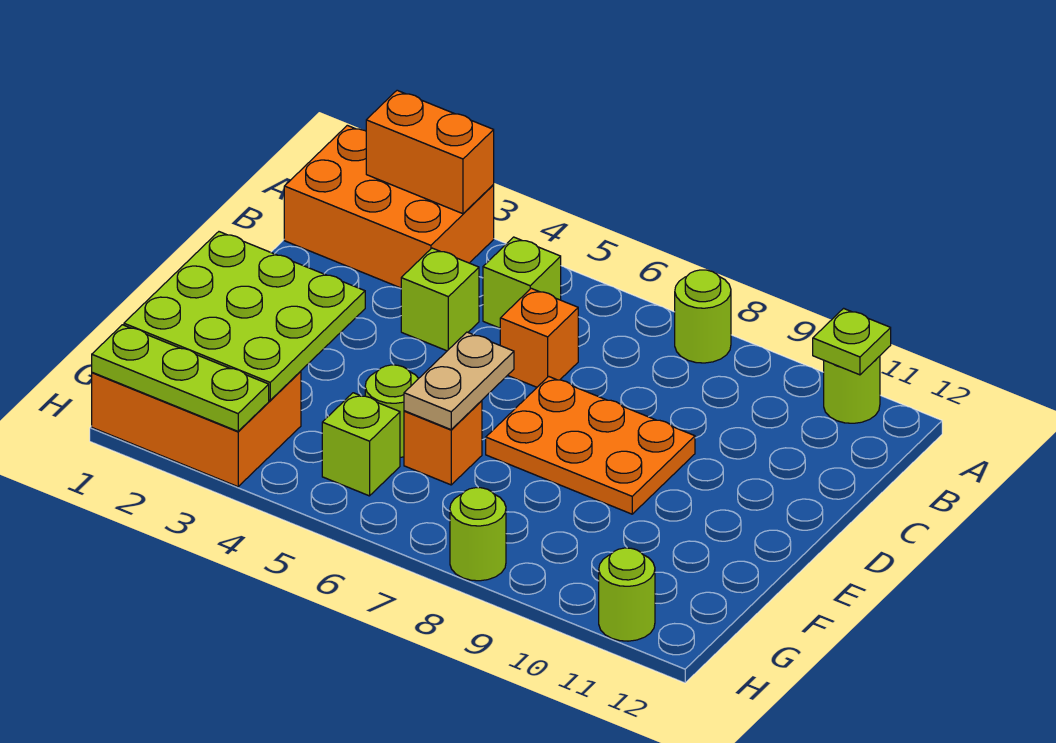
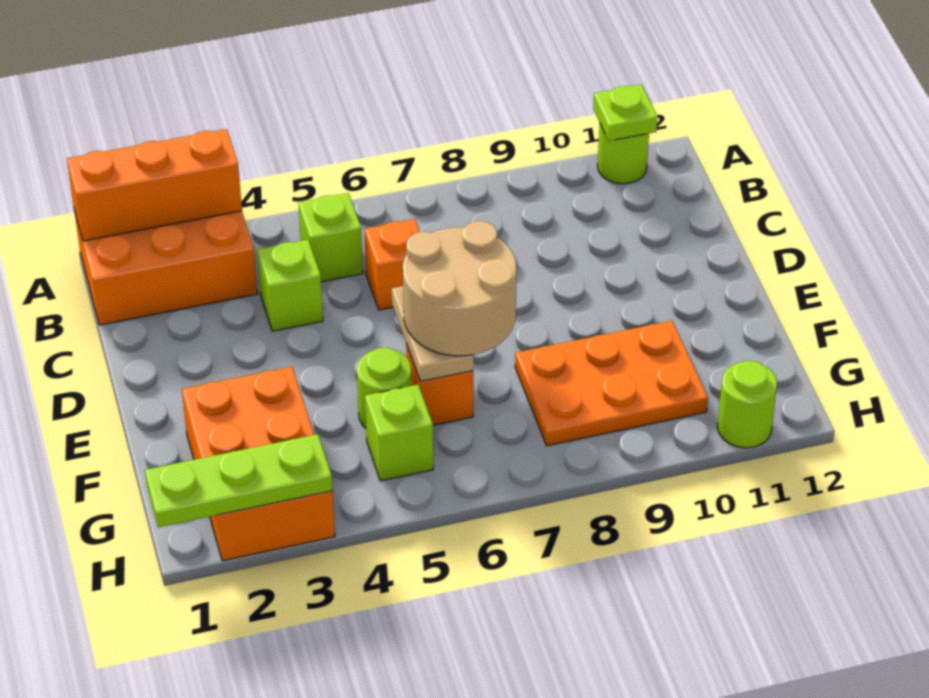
orange 1x2 brick [366,90,494,214] -> orange 1x3 brick [67,129,242,241]
lime 1x1 round brick [675,270,731,363] -> none
orange 2x3 plate [486,376,695,514] -> orange 2x3 plate moved to [515,321,708,446]
lime 3x3 plate [124,232,365,400] -> none
none -> tan 2x2 round brick [403,221,517,356]
orange 2x3 brick [92,371,301,487] -> orange 2x3 brick turned to [182,367,335,561]
lime 1x1 round brick [450,488,506,581] -> none

